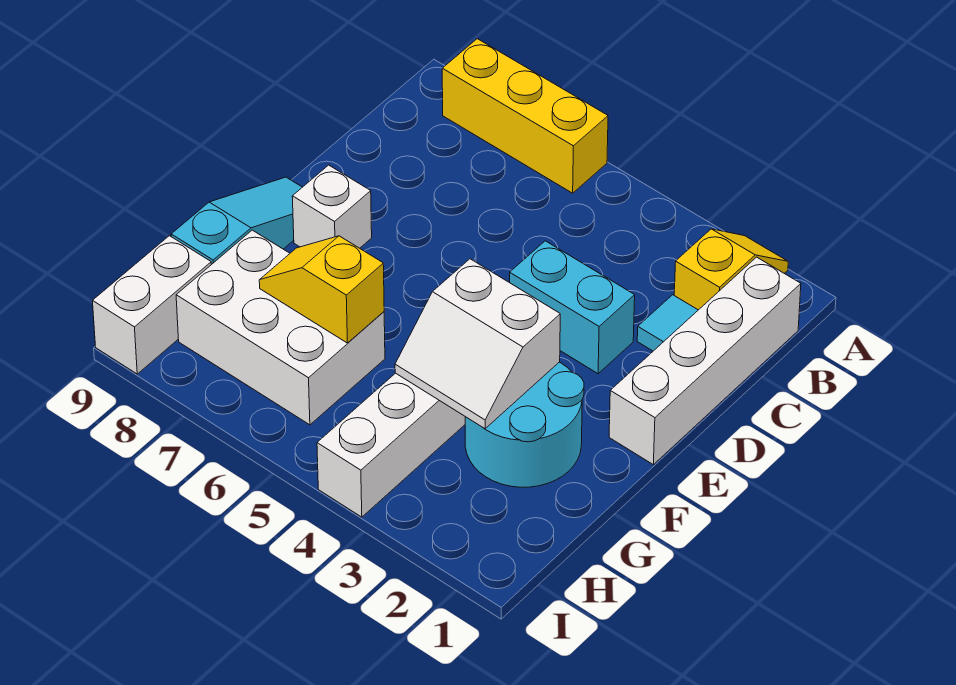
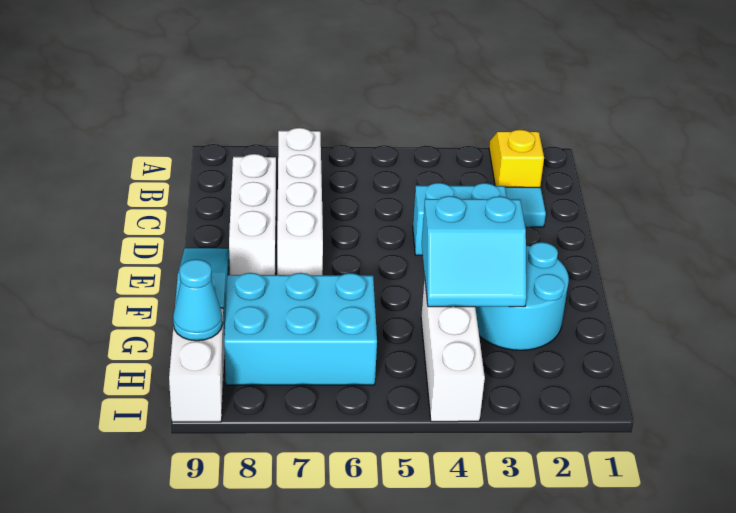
yellow 1x3 brick [442,39,608,193] -> none
white 1x4 brick [609,257,801,465] -> white 1x4 brick moved to [277,128,323,275]
white 1x1 brick [292,165,372,248] -> white 1x3 brick [229,154,276,275]
white 2x2 slope [395,259,560,429] -> cyan 2x2 slope [422,196,526,307]
white 2x3 brick [176,230,385,425] -> cyan 2x3 brick [224,273,377,385]
yellow 1x2 slope [259,236,384,343] -> none
none -> cyan 1x1 cone [173,259,223,341]

